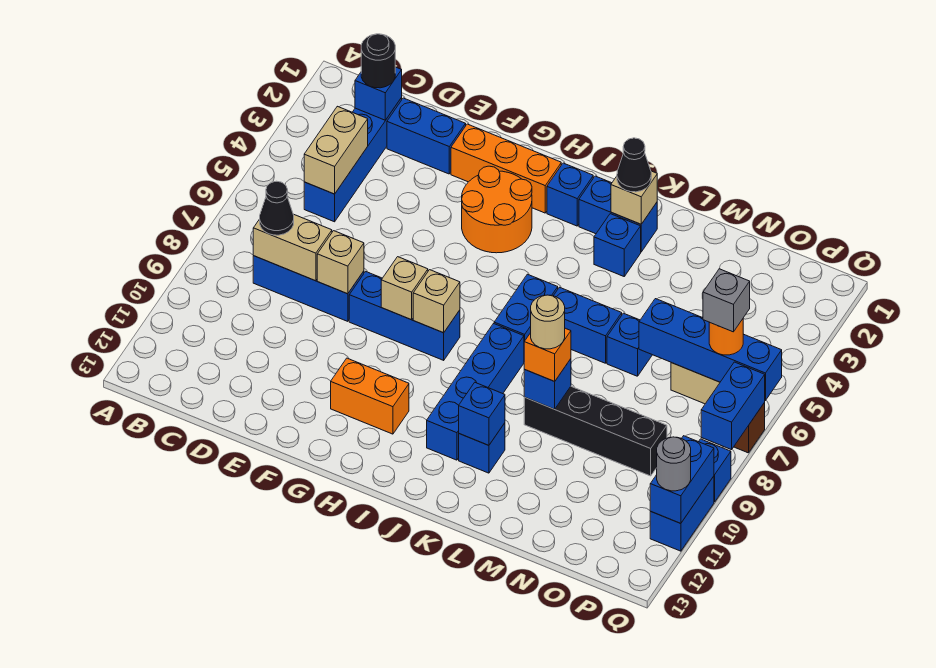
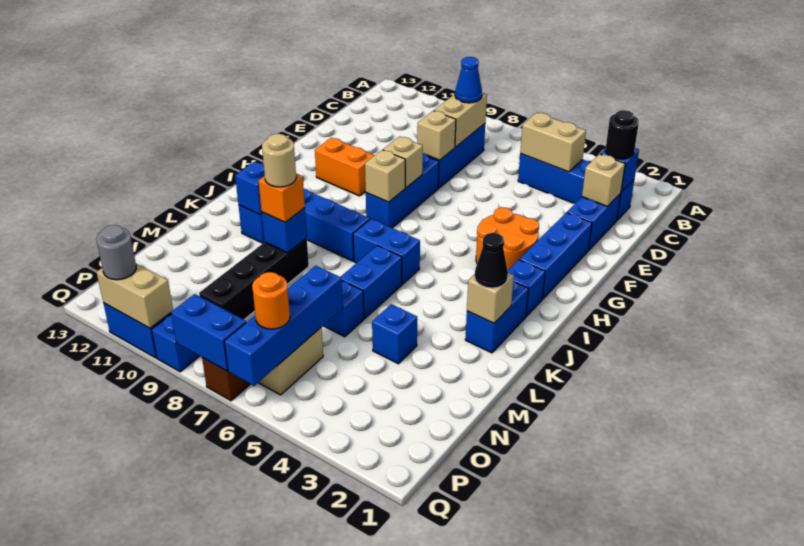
black 1x1 cone [260,181,294,235] -> blue 1x1 cone [455,57,482,103]
none -> tan 1x1 brick [582,154,625,206]
orange 1x3 brick [451,124,561,213] -> blue 1x3 brick [519,213,592,299]
orange 1x2 brick [331,358,409,434] -> orange 1x2 brick turned to [315,138,375,196]
blue 1x1 brick [594,214,641,276] -> blue 1x1 brick moved to [372,304,417,364]
grey 1x1 brick [703,269,750,332] -> none
blue 1x2 brick [650,436,714,523] -> tan 1x2 brick [97,264,173,328]

